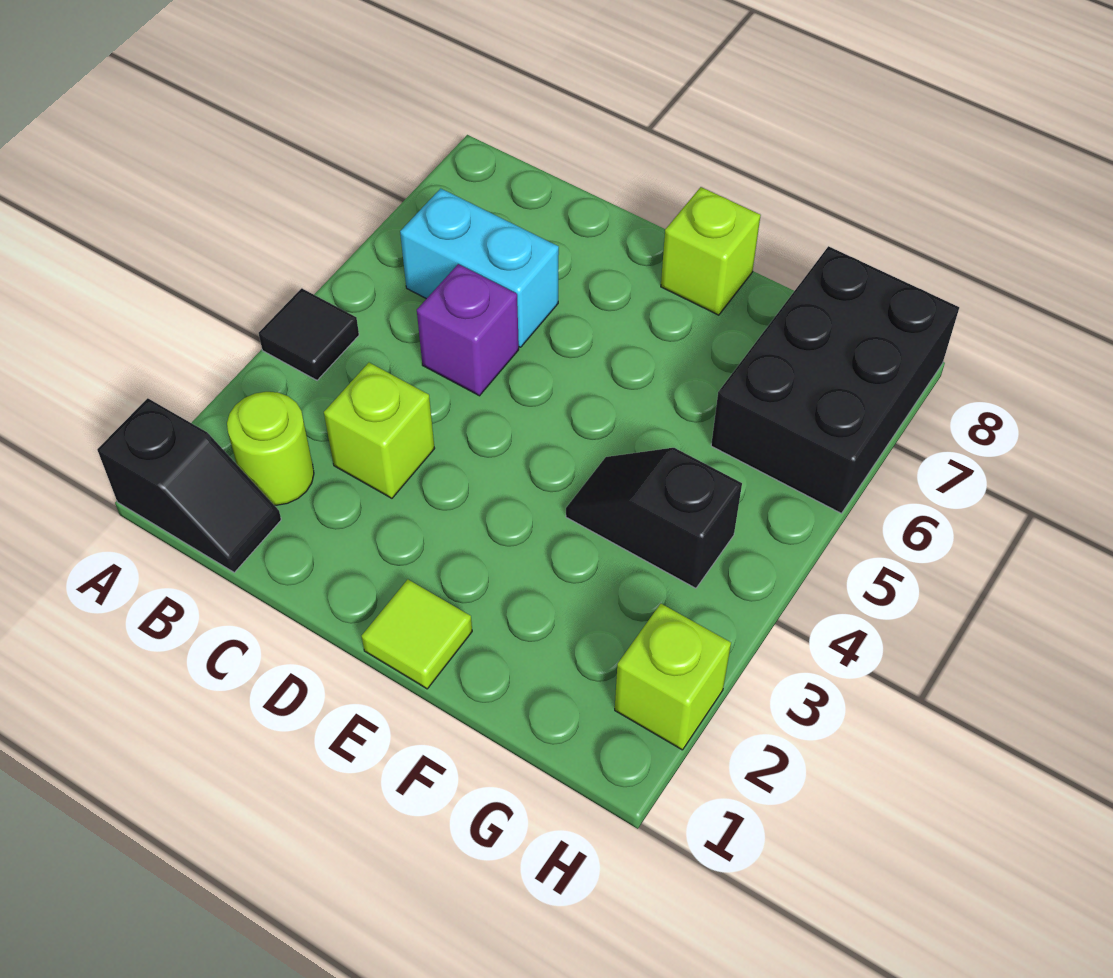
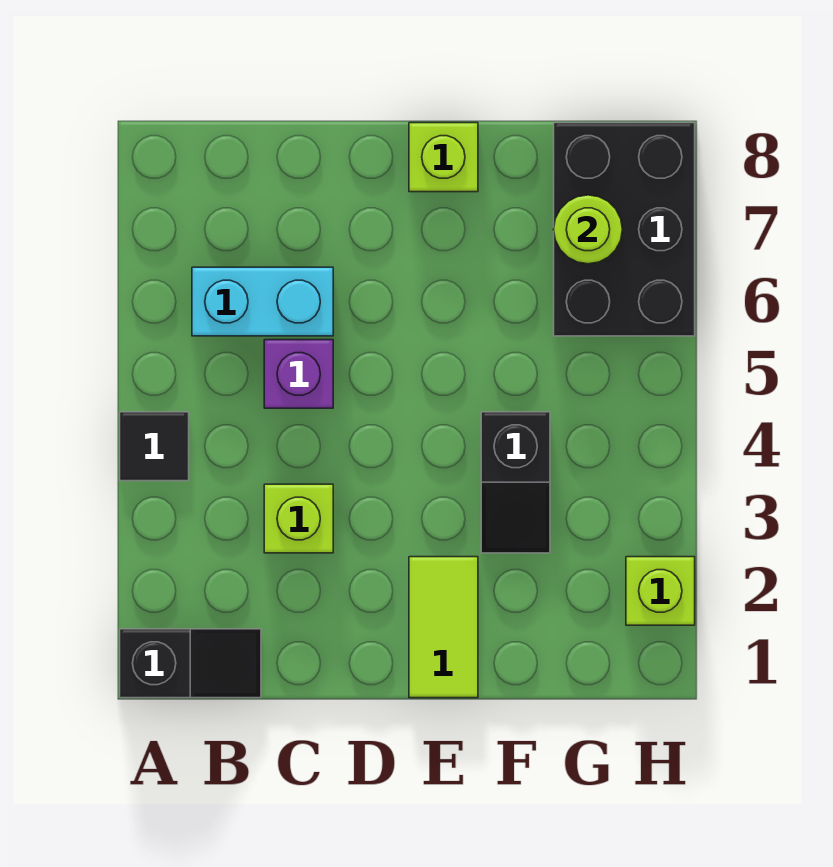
lime 1x1 round brick [227,392,314,505] -> lime 1x1 round brick moved to [554,195,622,264]
lime 1x1 tile [362,579,472,689] -> lime 1x2 tile [409,557,478,698]
black 1x2 slope [566,448,742,588] -> black 1x2 slope turned to [481,412,550,553]

